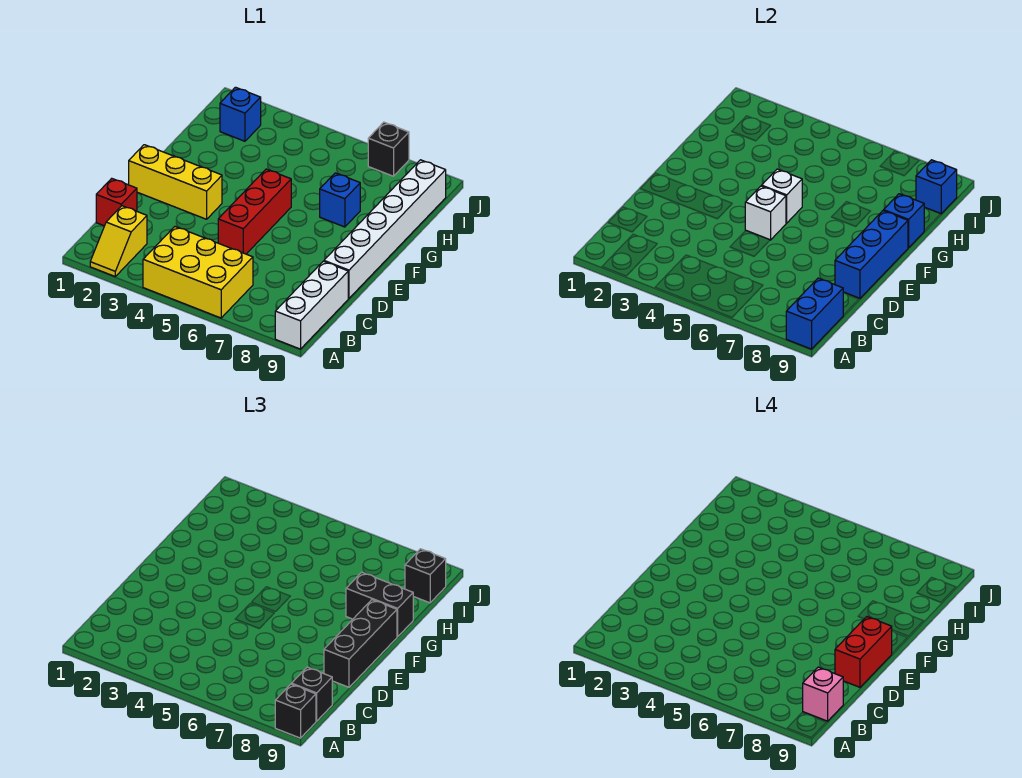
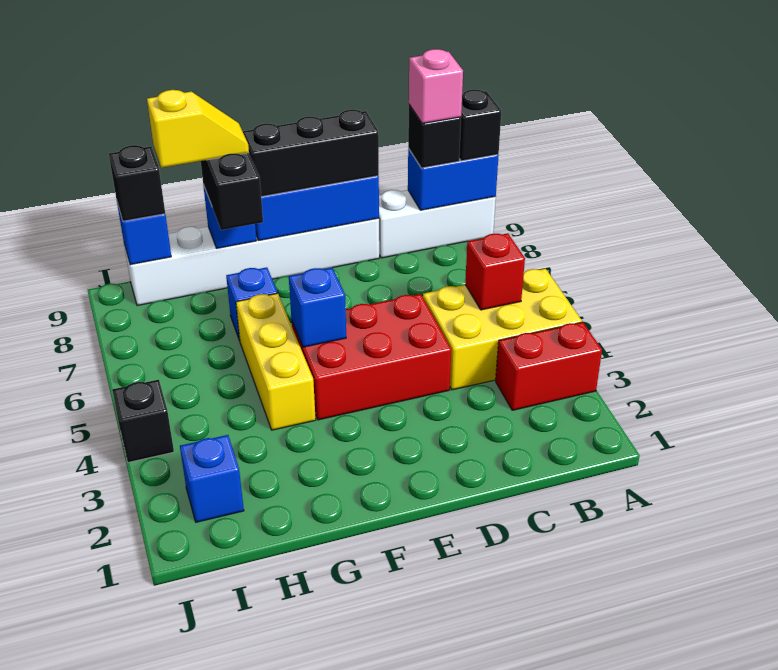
yellow 1x2 slope [90,206,147,276] -> yellow 1x2 slope moved to [147,90,249,168]
yellow 2x3 brick [143,227,253,318] -> yellow 2x3 brick turned to [423,269,582,390]
red 1x1 brick [96,178,137,226] -> red 1x1 brick moved to [465,233,525,310]
red 1x3 brick [218,169,291,254] -> red 2x3 brick [292,294,451,420]
red 1x2 brick [835,617,892,687] -> red 1x2 brick moved to [496,322,602,410]
yellow 1x3 brick [129,145,222,219] -> yellow 1x3 brick moved to [236,293,316,430]
white 1x1 brick [745,186,786,240] -> none
white 1x1 brick [762,169,802,223] -> blue 1x1 brick [289,268,346,347]
black 1x1 brick [368,122,409,176] -> black 1x1 brick moved to [112,380,174,462]

